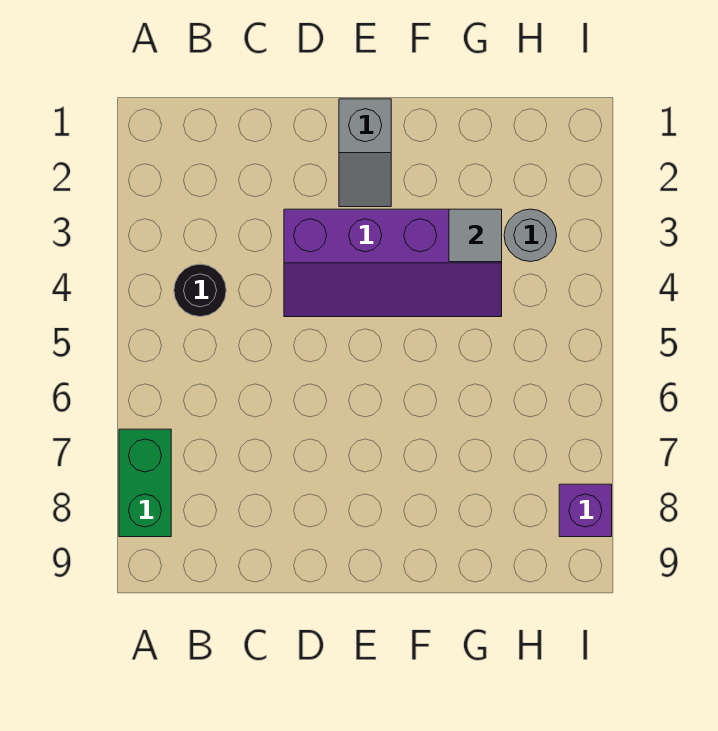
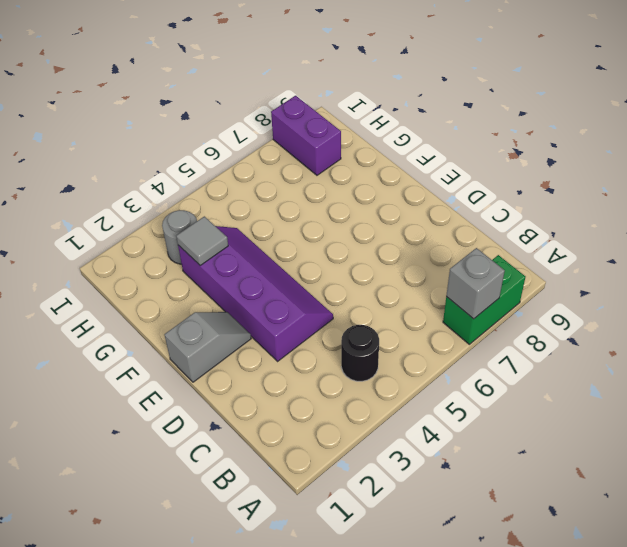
none -> grey 1x1 brick [446,248,505,319]
purple 1x1 brick [559,484,612,537] -> purple 1x2 brick [271,96,341,175]

